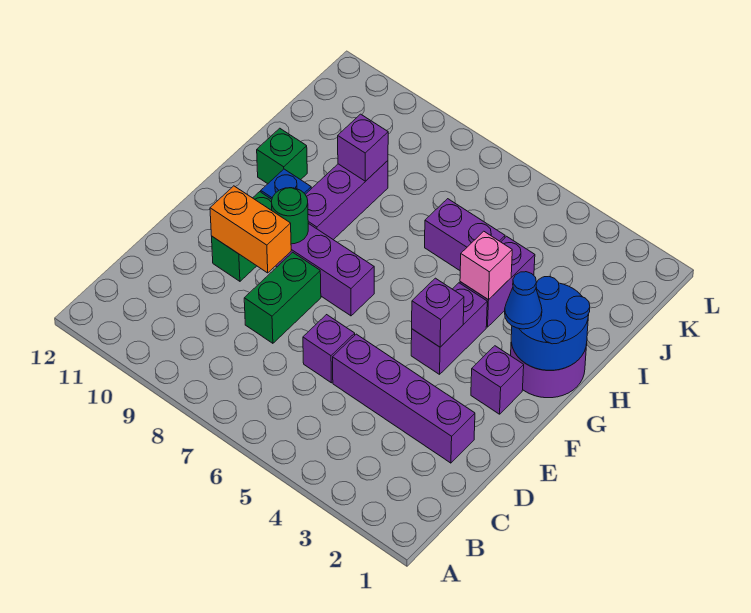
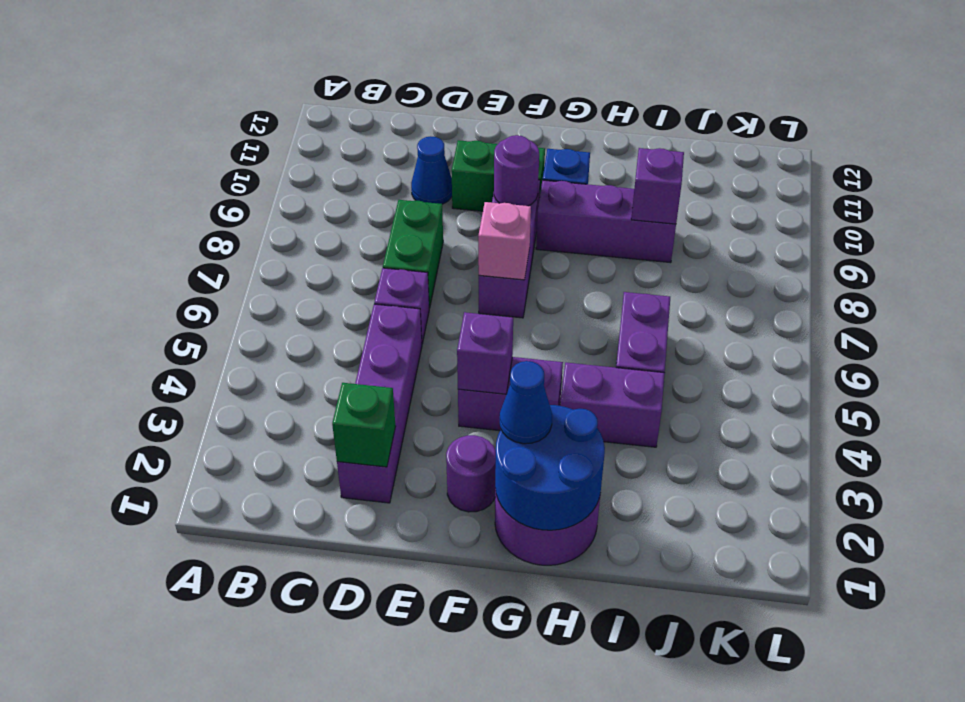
green 1x2 brick [244,252,321,343] -> green 1x2 brick turned to [383,200,443,308]
none -> blue 1x1 cone [411,136,452,204]
orange 1x2 brick [210,186,291,273] -> none
purple 1x1 brick [471,346,524,414] -> purple 1x1 round brick [446,435,496,512]
green 1x1 round brick [272,188,308,244] -> purple 1x1 round brick [494,135,539,206]
pink 1x1 brick [460,231,512,300] -> pink 1x1 brick moved to [478,202,531,280]
green 1x1 brick [257,128,307,184] -> green 1x1 brick moved to [332,383,396,467]

